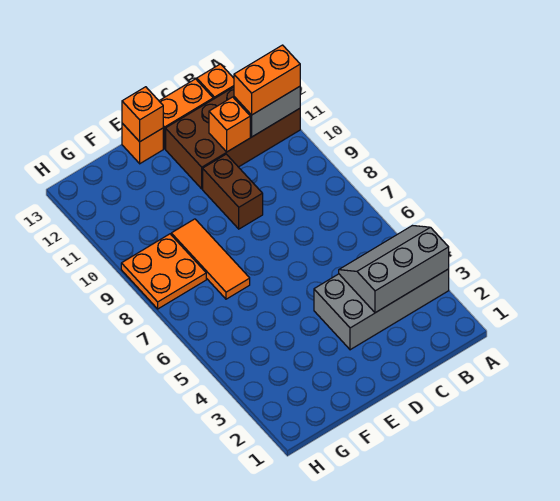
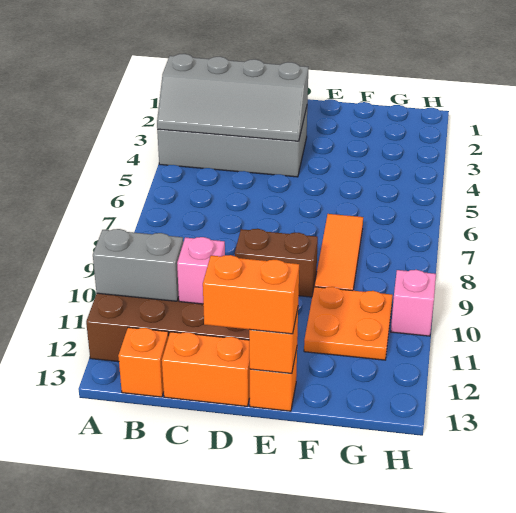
grey 2x3 slope [339,226,449,313] -> grey 2x4 slope [157,54,308,141]
orange 1x2 brick [234,45,300,115] -> orange 1x2 brick moved to [203,255,299,334]
orange 1x1 brick [209,97,250,152] -> pink 1x1 brick [177,237,225,304]
brown 1x2 brick [203,154,263,229] -> brown 1x2 brick turned to [235,229,318,297]
orange 2x2 plate [121,234,206,309] -> orange 2x2 plate moved to [304,287,393,360]
none -> pink 1x1 brick [391,270,436,336]

